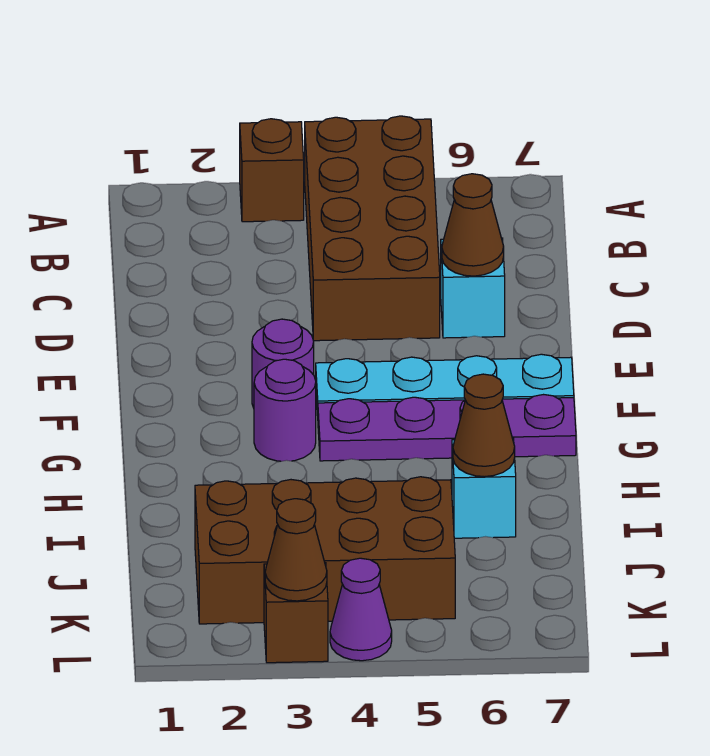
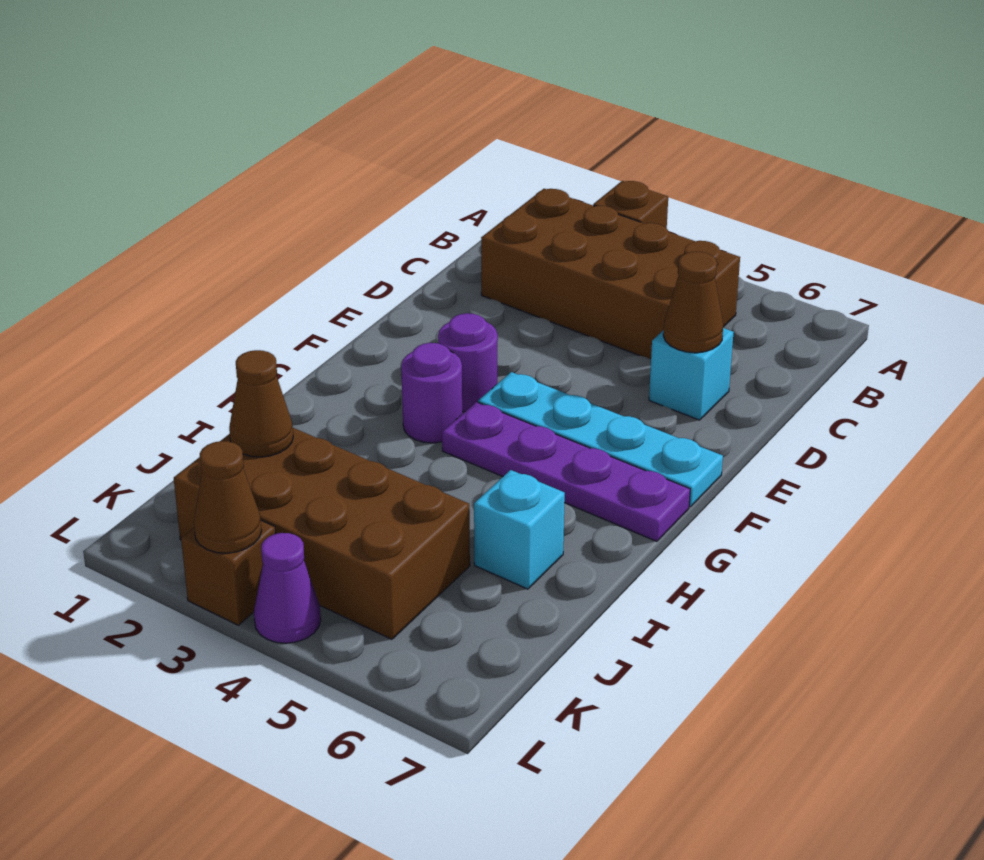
brown 2x4 brick [305,116,440,341] -> brown 2x4 brick turned to [481,189,740,359]
brown 1x1 cone [453,374,515,477] -> brown 1x1 cone moved to [229,350,293,457]

